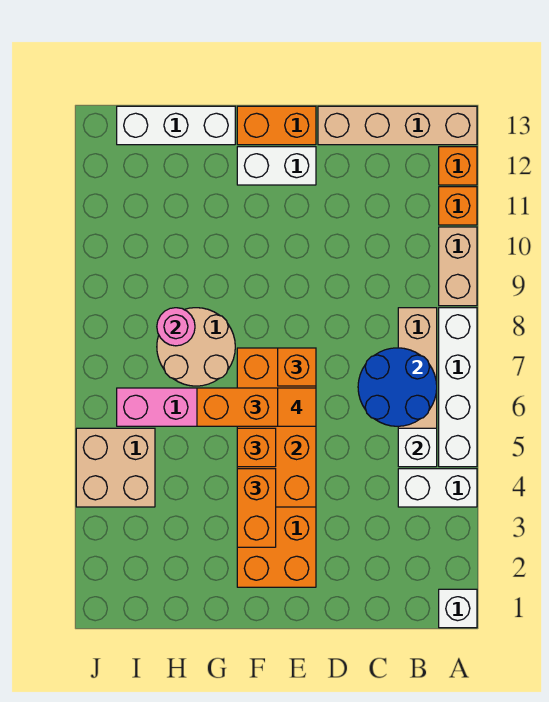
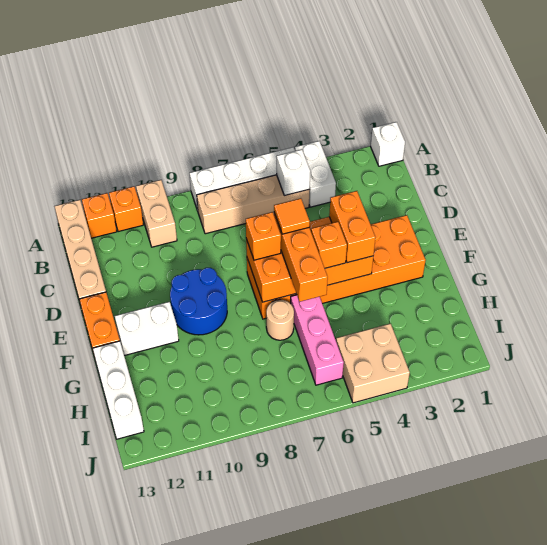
tan 1x2 brick [439,227,477,306] -> tan 1x2 brick turned to [136,180,177,247]
blue 2x2 round brick [358,348,437,426] -> blue 2x2 round brick moved to [170,268,227,335]
white 1x2 brick [237,147,316,185] -> white 1x2 brick turned to [115,302,179,356]
orange 1x2 brick [237,469,276,547] -> orange 1x2 brick turned to [329,191,375,263]
tan 2x2 round brick [157,308,235,386] -> tan 1x1 round brick [266,300,294,340]
pink 1x1 round brick [157,308,195,346] -> none

